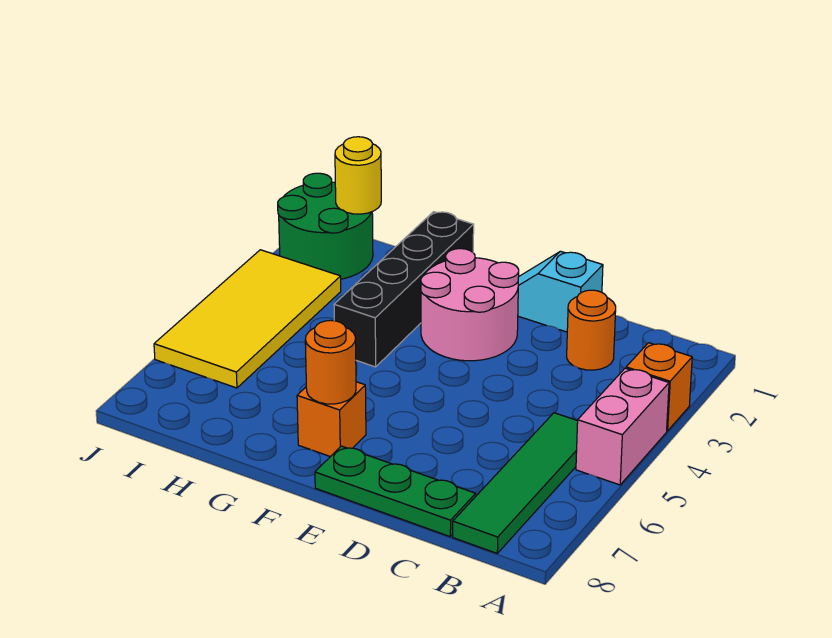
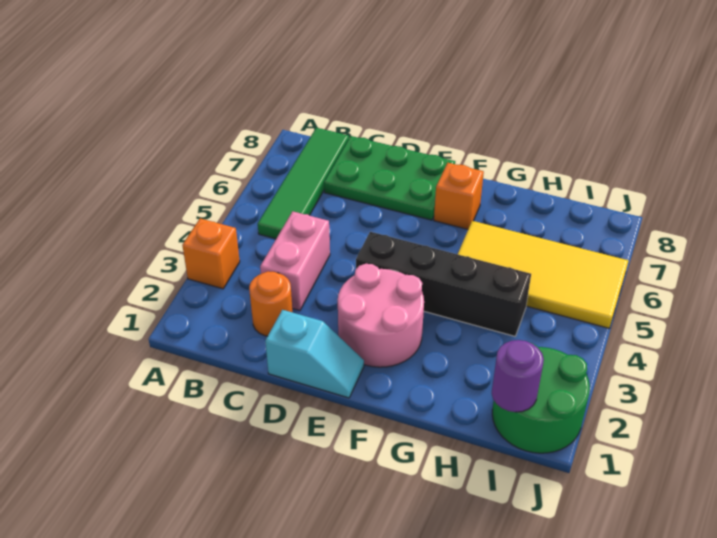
pink 1x2 brick [576,368,669,485] -> pink 1x2 brick moved to [260,211,330,311]
green 1x3 plate [315,446,476,536] -> green 2x3 plate [324,136,455,220]
orange 1x1 round brick [305,320,356,404] -> none
black 1x4 brick [334,212,474,367] -> black 1x4 brick turned to [356,232,531,336]
yellow 1x1 round brick [335,137,381,214] -> purple 1x1 round brick [492,340,544,412]
yellow 2x4 tile [154,250,341,388] -> yellow 2x4 tile turned to [458,221,628,328]

